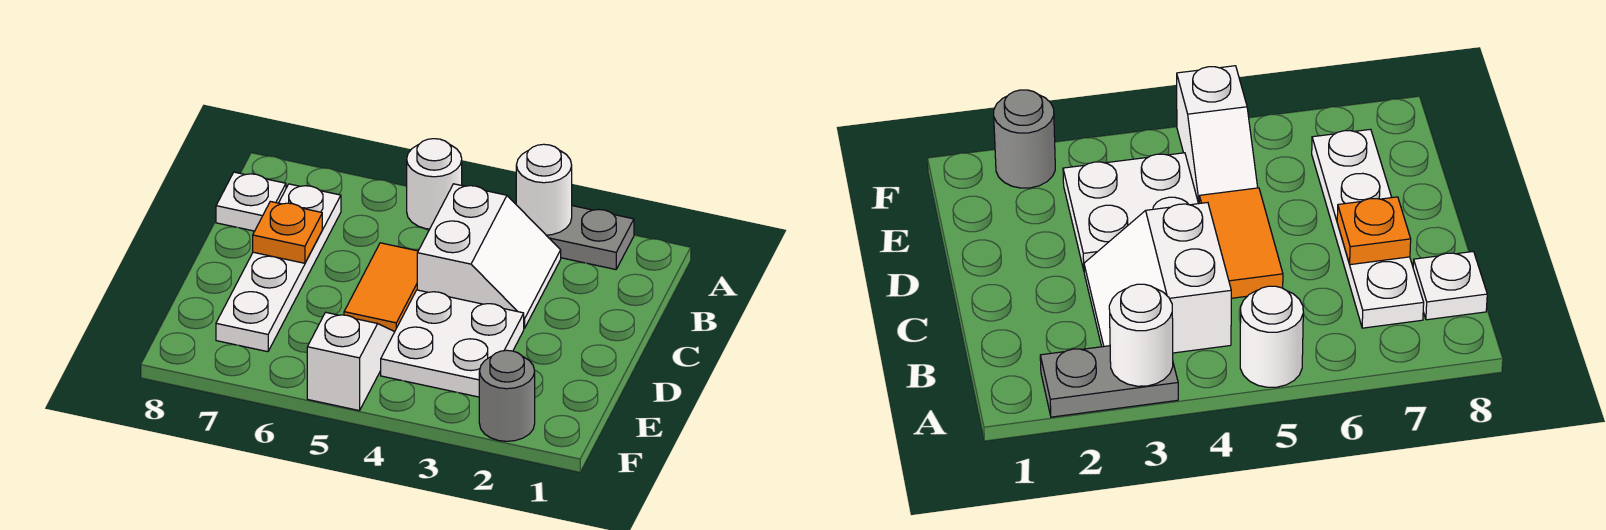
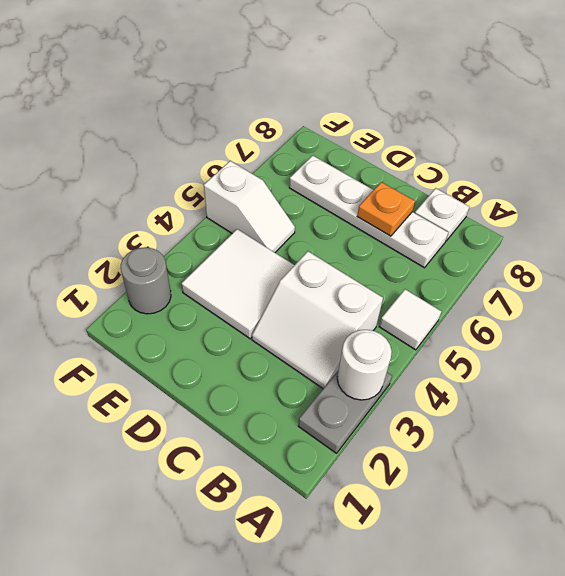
white 1x1 round brick [407,139,462,229] -> white 1x1 tile [379,289,442,350]
orange 1x2 tile [344,243,418,332] -> none
white 2x2 plate [381,290,524,397] -> white 2x2 tile [181,229,294,339]

